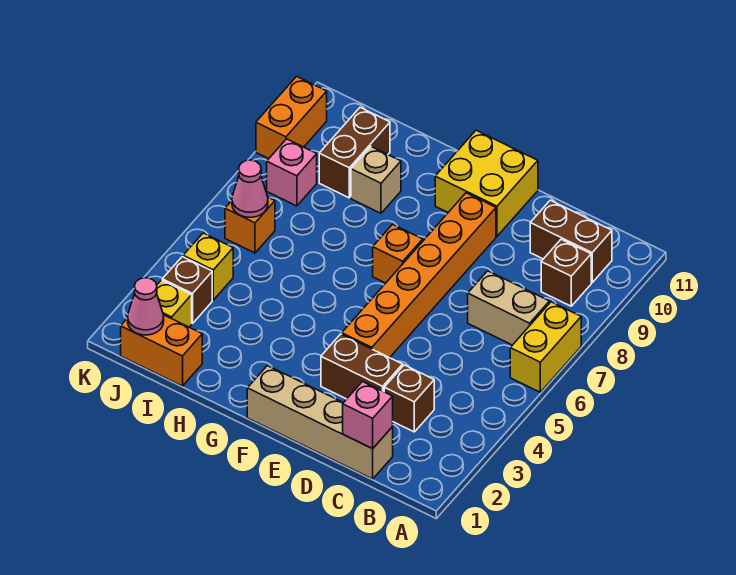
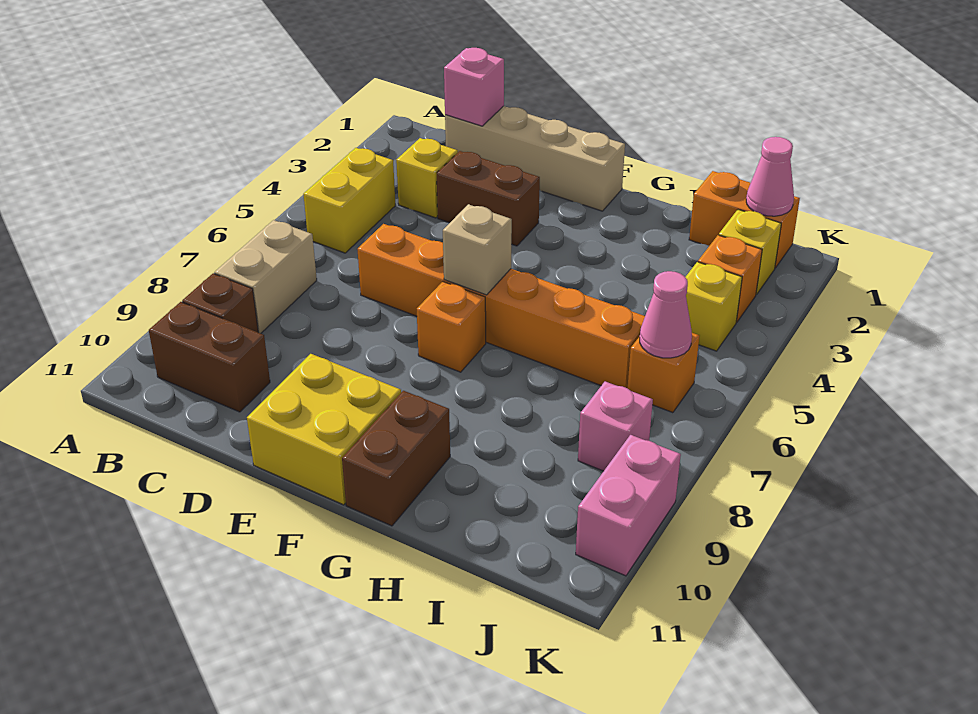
yellow 1x2 brick [510,302,581,392] -> yellow 1x2 brick moved to [303,148,395,253]
tan 1x2 brick [468,271,549,345] -> tan 1x2 brick turned to [215,220,317,334]
brown 1x1 brick [384,365,434,432] -> yellow 1x1 brick [396,138,458,218]
orange 1x6 brick [342,193,496,358] -> orange 1x6 brick turned to [357,224,645,388]
tan 1x1 brick [351,147,401,213] -> tan 1x1 brick moved to [443,204,512,295]
brown 1x2 brick [319,108,390,198] -> brown 1x2 brick moved to [342,391,450,526]
brown 1x1 brick [162,257,212,324] -> orange 1x1 brick [698,235,762,322]
orange 1x2 brick [256,76,327,159] -> pink 1x2 brick [576,435,681,576]

